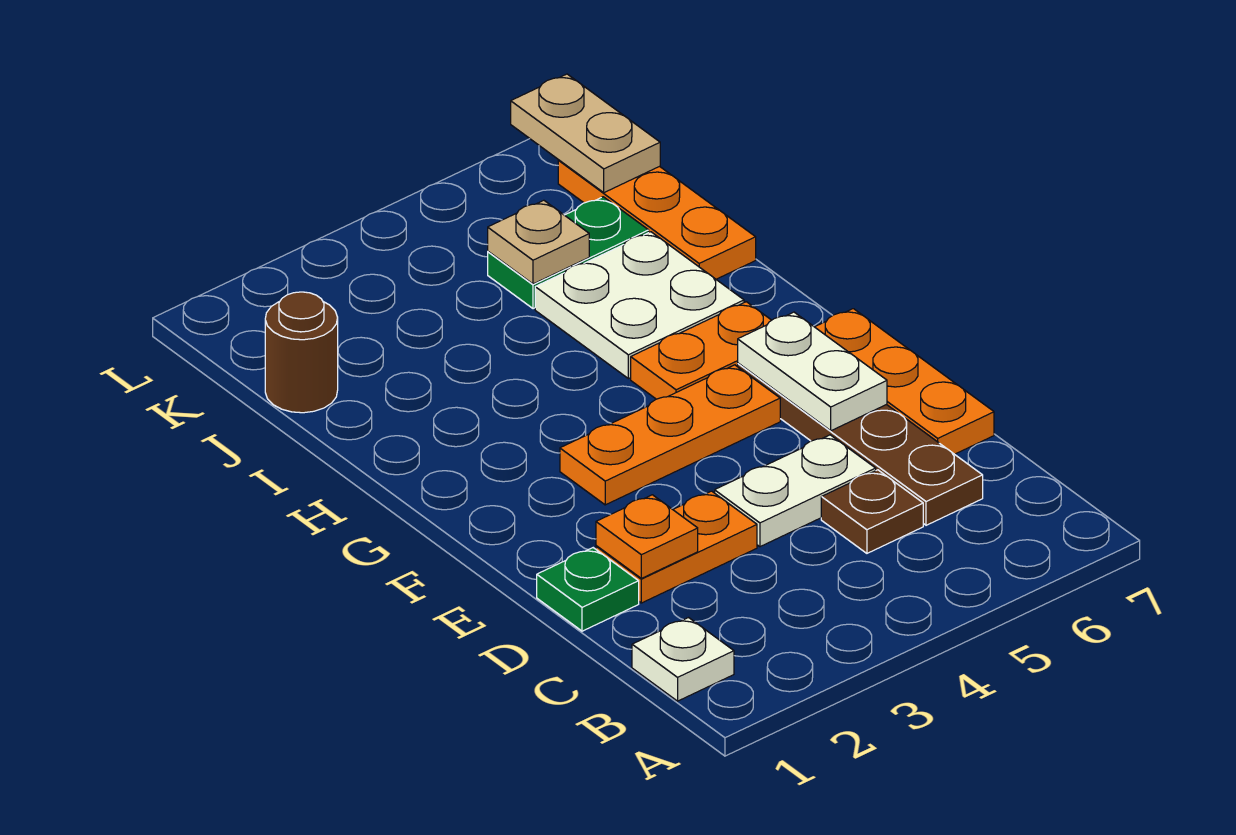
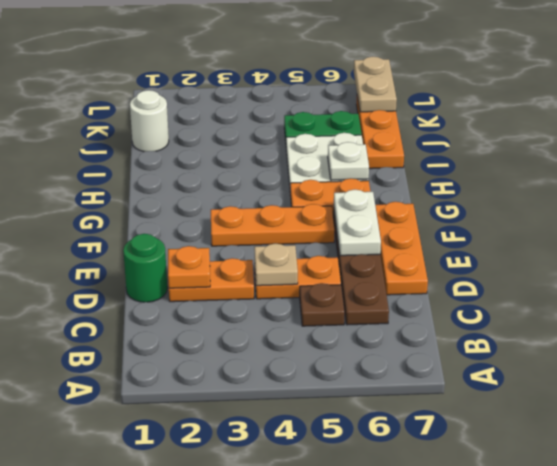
white 1x1 plate [632,618,734,701] -> white 1x1 plate moved to [328,142,369,180]
green 1x1 plate [537,548,639,631] -> green 1x1 round brick [123,234,167,302]
white 1x2 plate [715,435,876,547] -> orange 1x2 plate [255,256,341,299]
brown 1x1 round brick [265,292,338,413] -> white 1x1 round brick [130,90,169,152]
tan 1x1 plate [488,200,589,284] -> tan 1x1 plate moved to [254,244,298,286]

